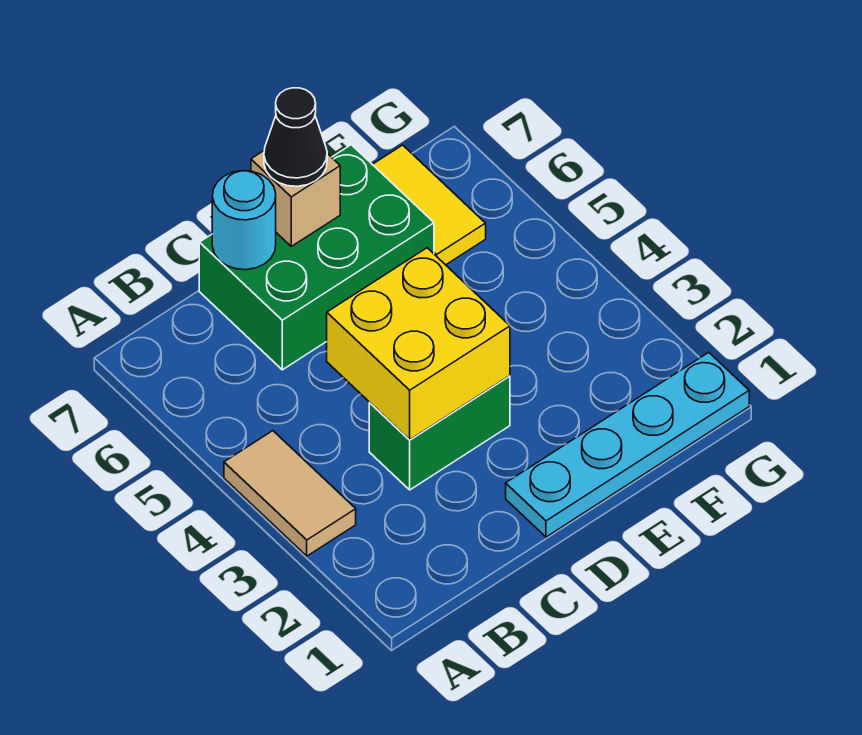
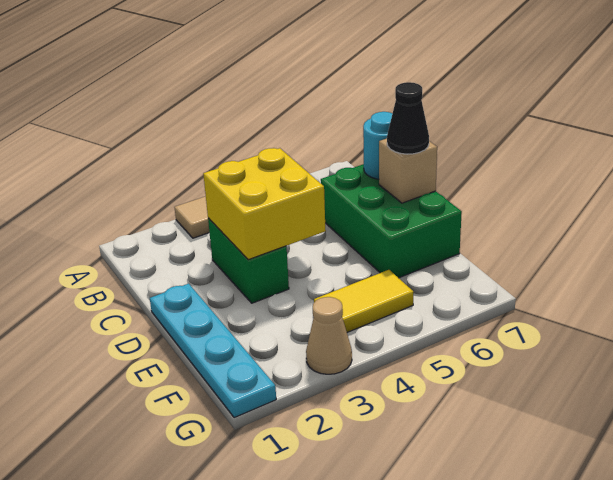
yellow 1x2 tile [372,145,486,265] -> yellow 1x2 tile moved to [314,270,413,332]
none -> tan 1x1 cone [306,297,352,374]

